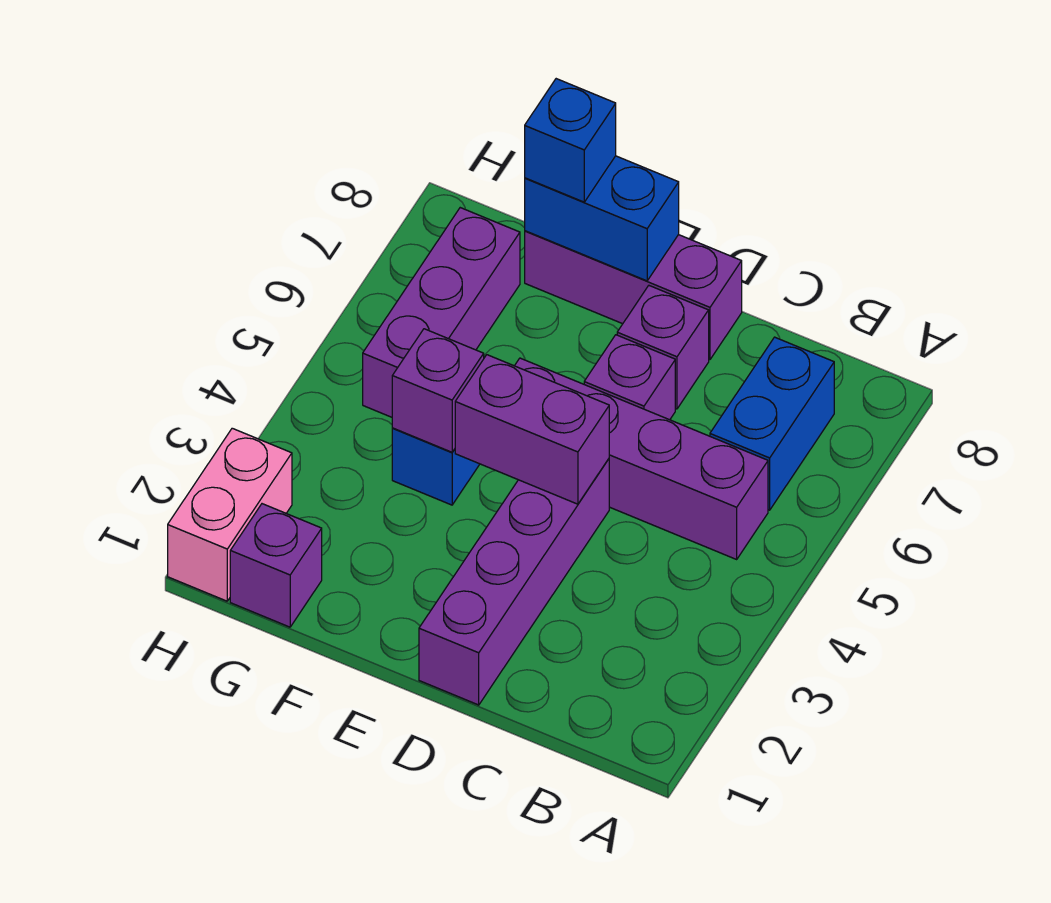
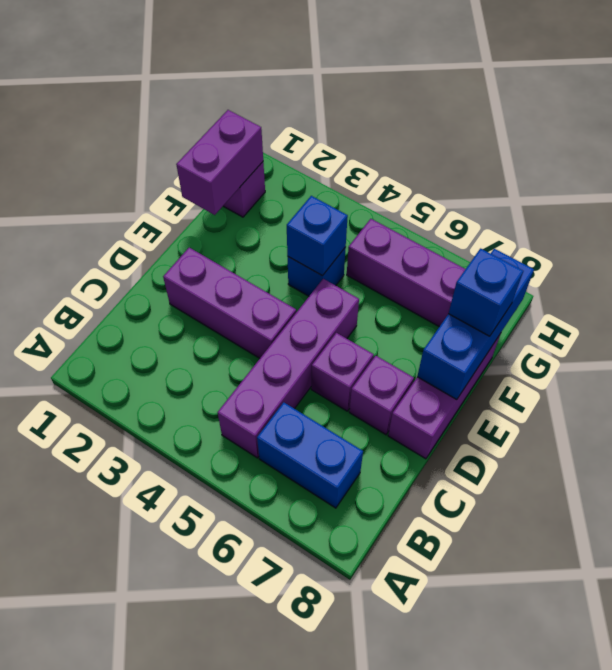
purple 1x4 brick [419,459,609,705] -> purple 1x3 brick [163,248,296,358]
purple 1x2 brick [455,355,609,504] -> purple 1x2 brick moved to [176,110,263,215]
blue 1x2 brick [525,156,679,281] -> blue 1x3 brick [417,249,534,400]
purple 1x1 brick [392,329,484,452] -> blue 1x1 brick [287,196,348,276]
pink 1x2 brick [168,428,292,601] -> none

